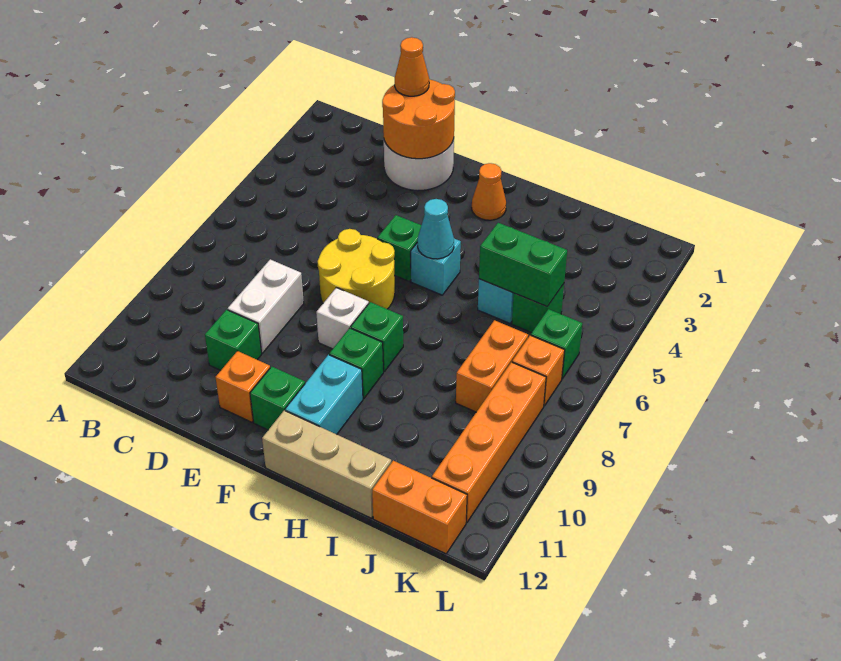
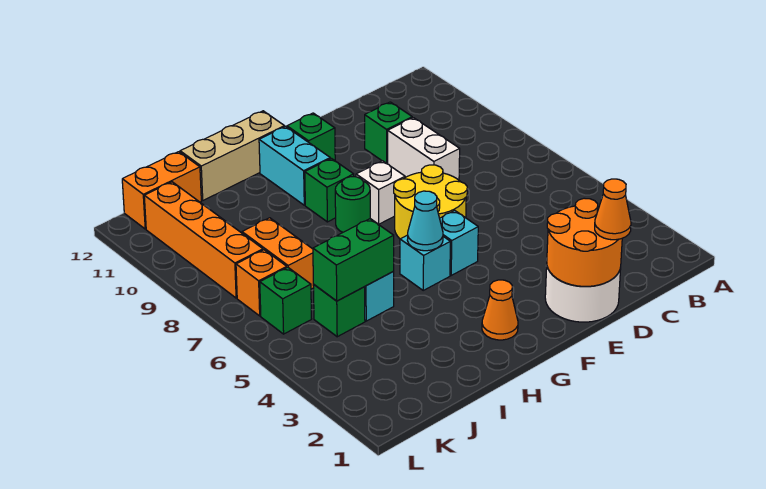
orange 1x1 brick [216,351,270,422] -> none
green 1x1 brick [377,215,421,281] -> cyan 1x1 brick [440,211,478,275]
green 1x1 brick [351,302,403,371] -> green 1x1 round brick [335,177,370,232]

